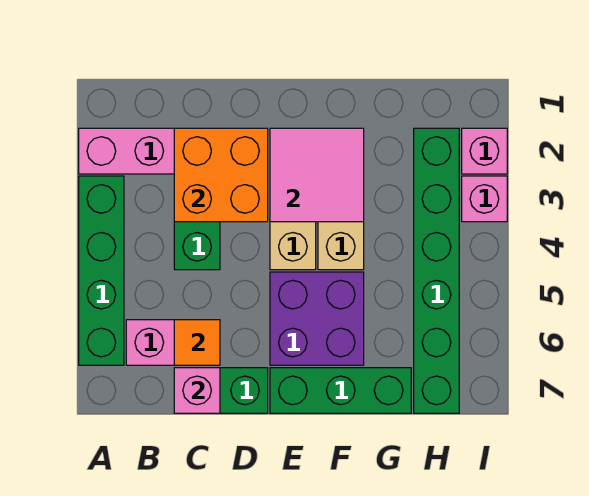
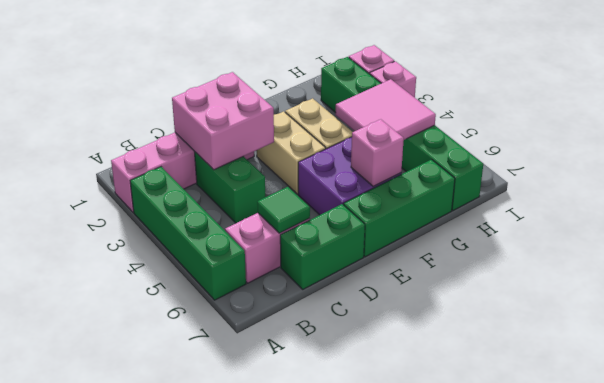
orange 2x2 brick [174,128,268,222] -> pink 2x2 brick [172,72,274,170]
orange 1x1 tile [174,320,220,365] -> green 1x1 tile [257,187,310,233]
pink 1x1 brick [174,368,220,413] -> pink 1x1 brick moved to [351,119,404,187]
pink 2x2 tile [270,128,364,222] -> pink 2x2 tile moved to [335,79,436,140]

